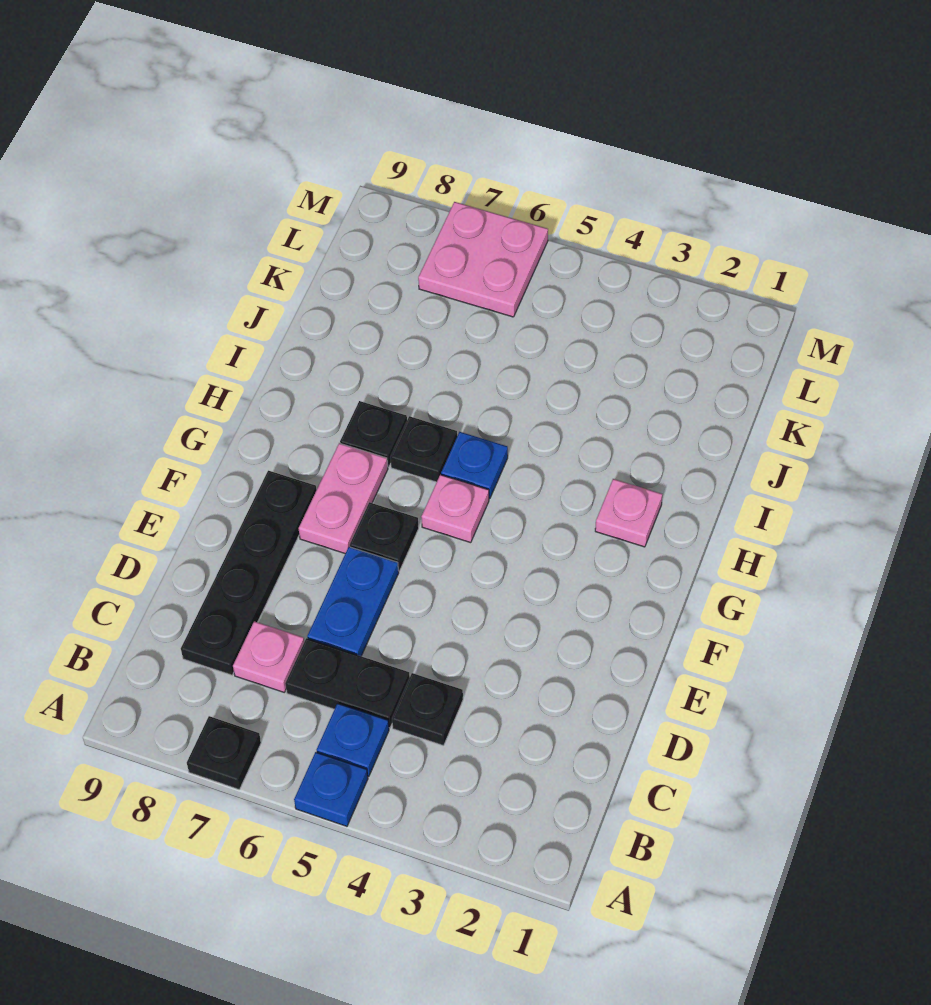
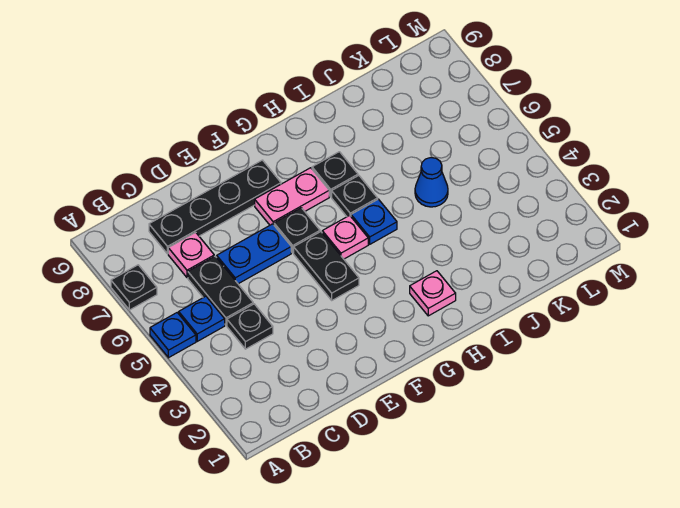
none -> black 1x2 plate [294,232,359,300]
none -> blue 1x1 cone [415,158,448,207]
pink 2x2 plate [418,202,548,317] -> none

